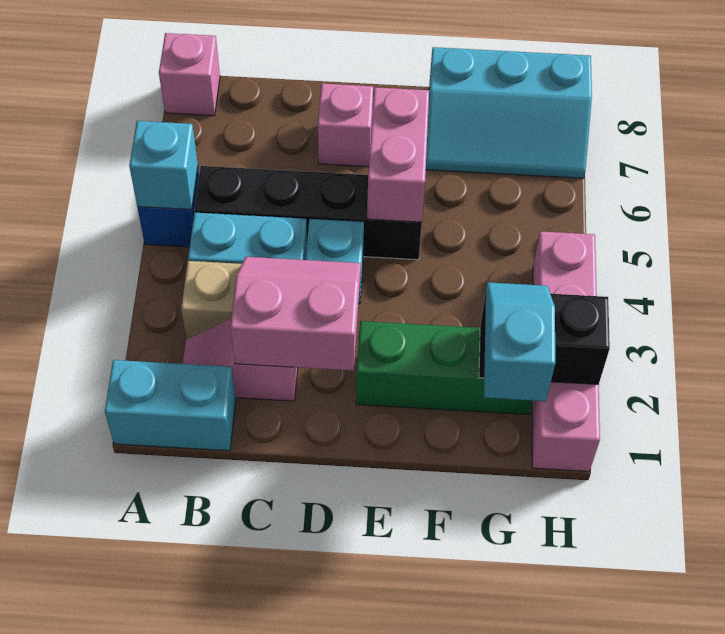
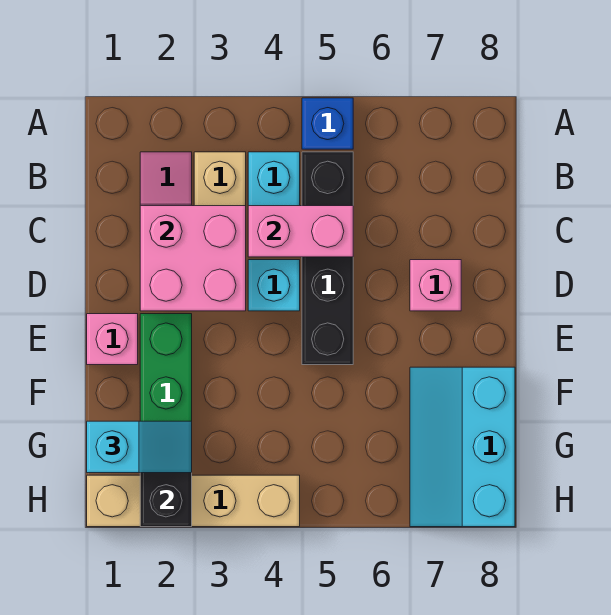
cyan 1x2 brick [105,360,236,451] -> none
cyan 1x1 brick [129,121,198,210] -> none
pink 1x1 brick [159,33,220,116] -> pink 1x1 brick moved to [87,314,138,365]
pink 2x2 slope [231,257,361,371] -> pink 2x2 brick [140,206,246,311]
pink 1x2 brick [367,87,429,222] -> pink 1x2 brick moved to [248,206,353,257]
pink 1x4 brick [532,231,600,471] -> tan 1x4 brick [87,475,300,527]

